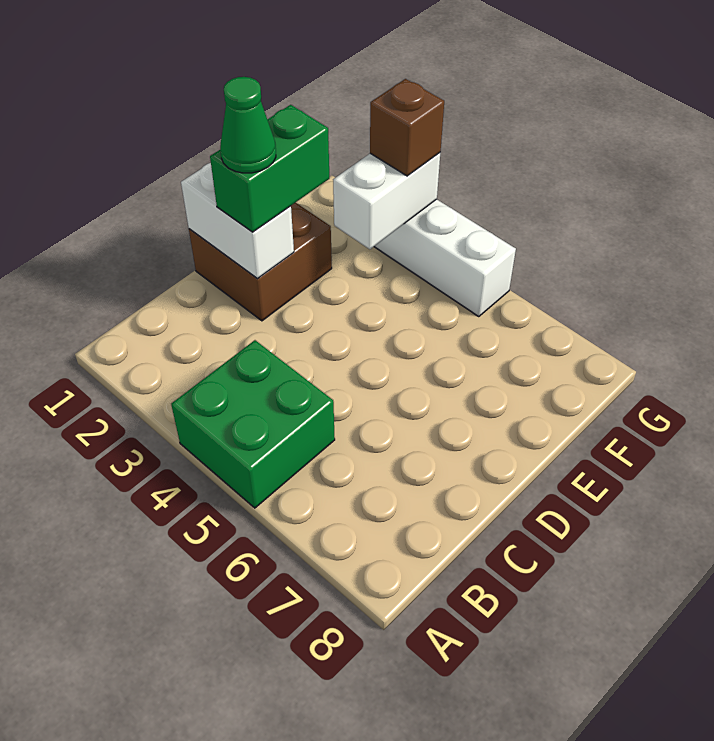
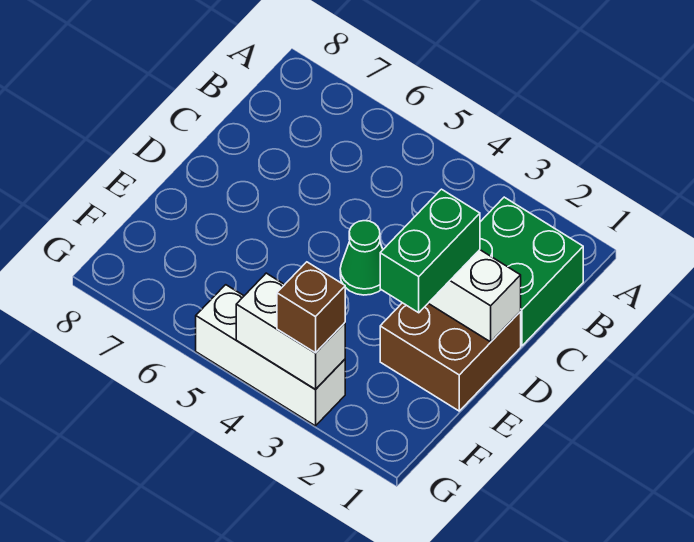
green 2x2 brick [171,340,335,508] -> green 2x2 brick moved to [480,197,583,346]
green 1x1 cone [220,77,276,173] -> green 1x1 cone moved to [340,221,383,295]
white 1x2 brick [333,153,440,249] -> white 1x2 brick turned to [236,273,345,390]

